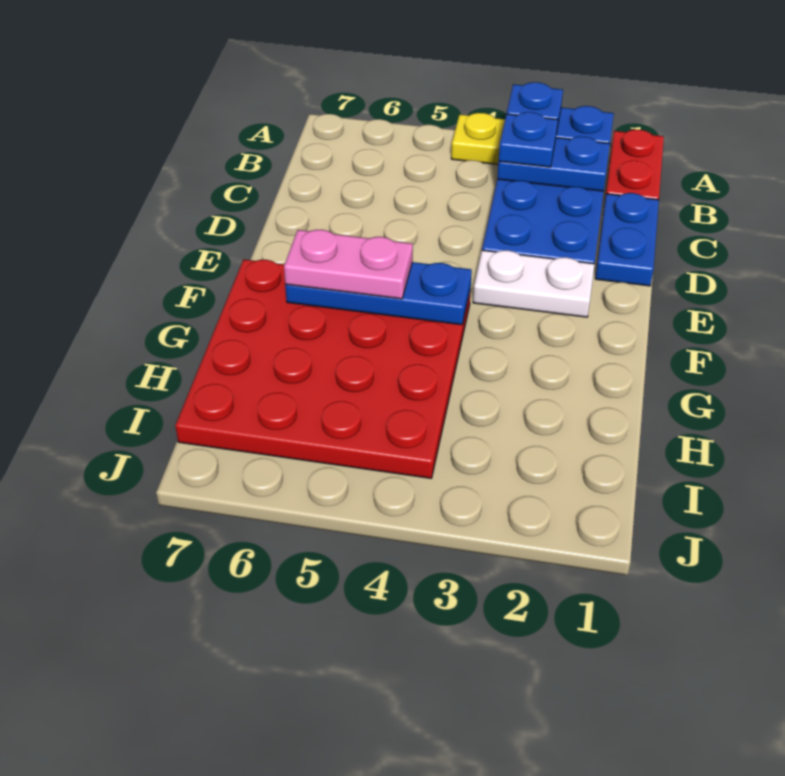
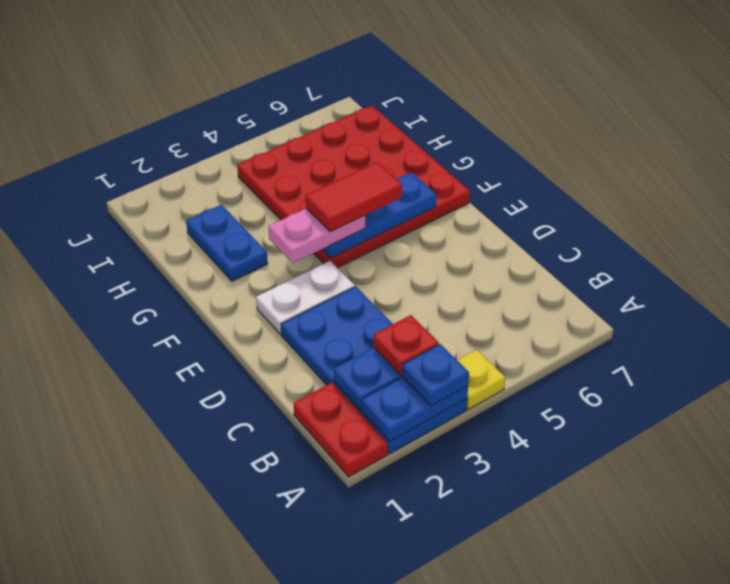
blue 1x1 plate [499,112,558,167] -> red 1x1 plate [374,315,439,375]
blue 1x2 plate [595,193,659,286] -> blue 1x2 plate moved to [186,205,268,281]
none -> red 1x2 tile [305,162,402,232]
pink 1x2 plate [284,230,413,299] -> pink 1x2 plate moved to [268,209,365,263]

